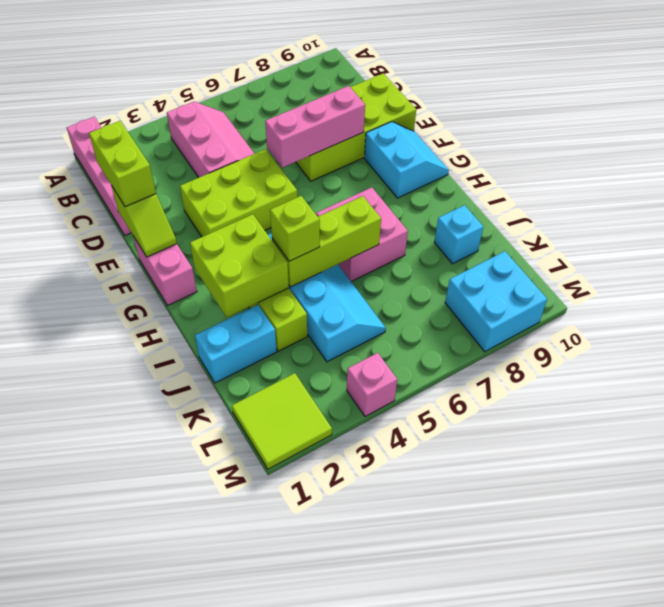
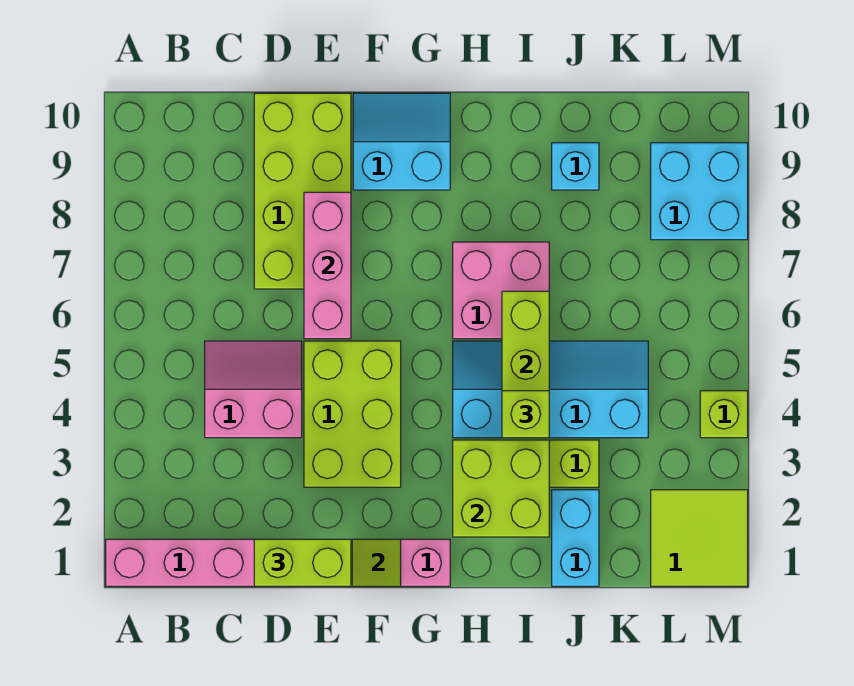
pink 2x3 slope [167,102,255,178] -> pink 2x2 slope [205,341,302,438]
pink 1x1 brick [347,353,397,417] -> lime 1x1 brick [700,391,748,438]

